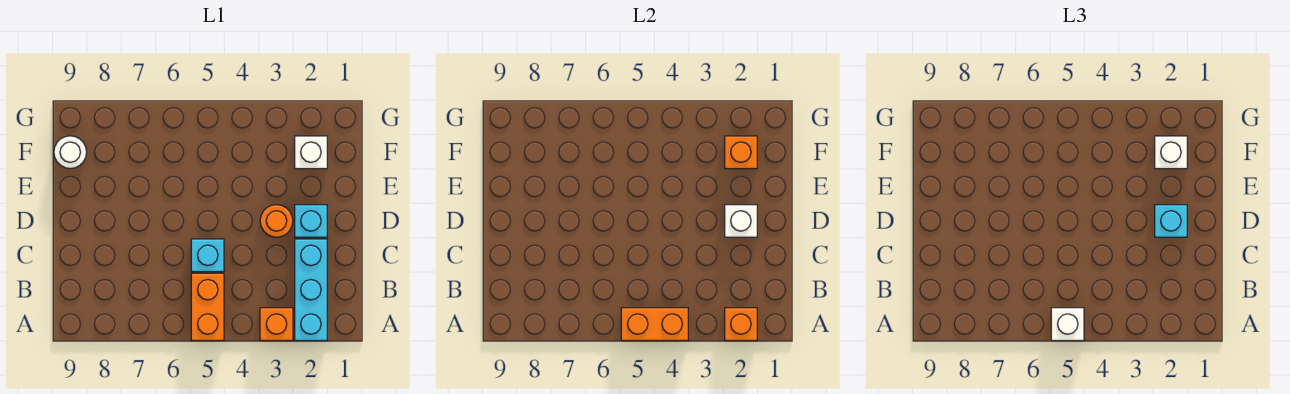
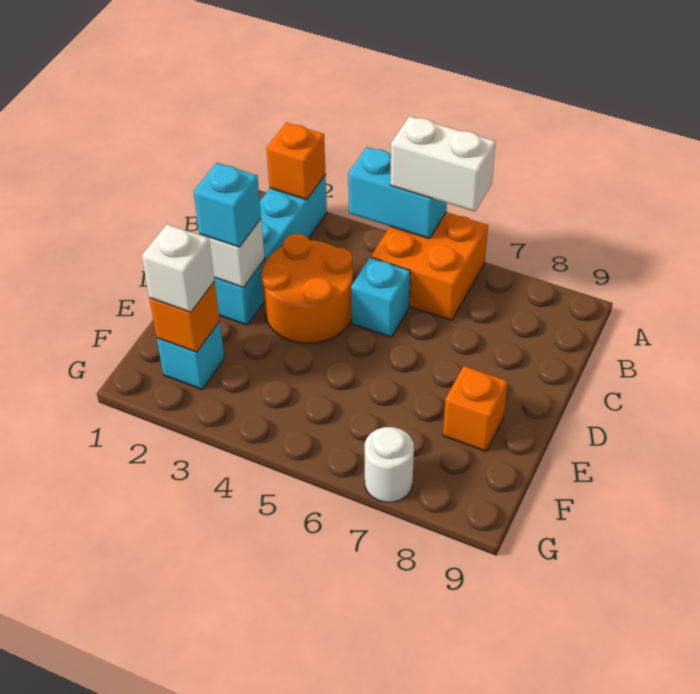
orange 1x1 brick [260,308,293,341] -> orange 1x1 brick moved to [443,366,508,451]
orange 1x2 brick [621,308,688,341] -> cyan 1x2 brick [348,147,447,239]
orange 1x2 brick [191,273,224,341] -> orange 2x2 brick [371,212,488,321]
white 1x1 brick [1051,308,1084,341] -> white 1x2 brick [390,116,496,212]
orange 1x1 round brick [260,205,293,237] -> orange 2x2 round brick [261,234,353,343]
white 1x1 brick [295,136,327,169] -> cyan 1x1 brick [157,321,224,389]
white 1x1 round brick [54,136,87,169] -> white 1x1 round brick moved to [364,427,414,502]

